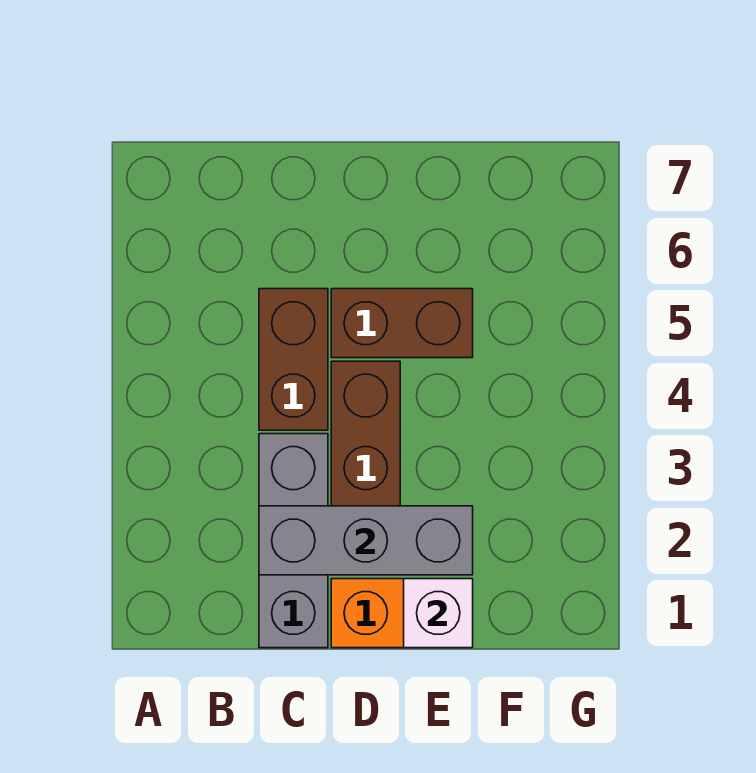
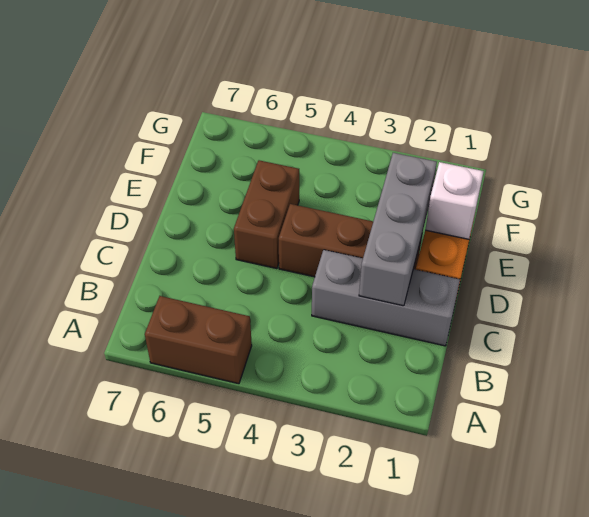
brown 1x2 brick [259,289,328,430] -> brown 1x2 brick moved to [145,296,252,384]

